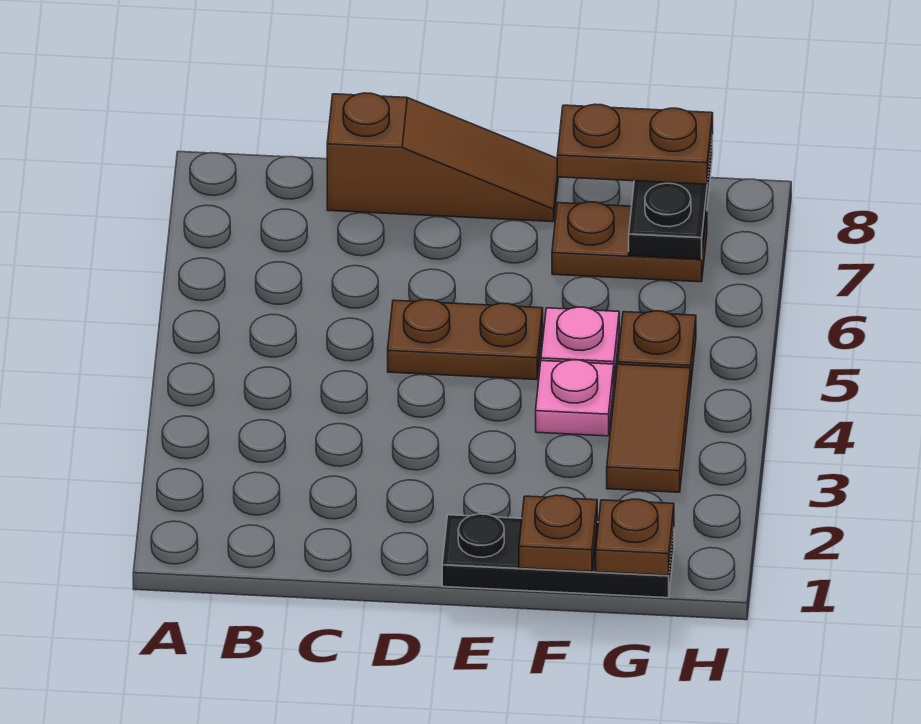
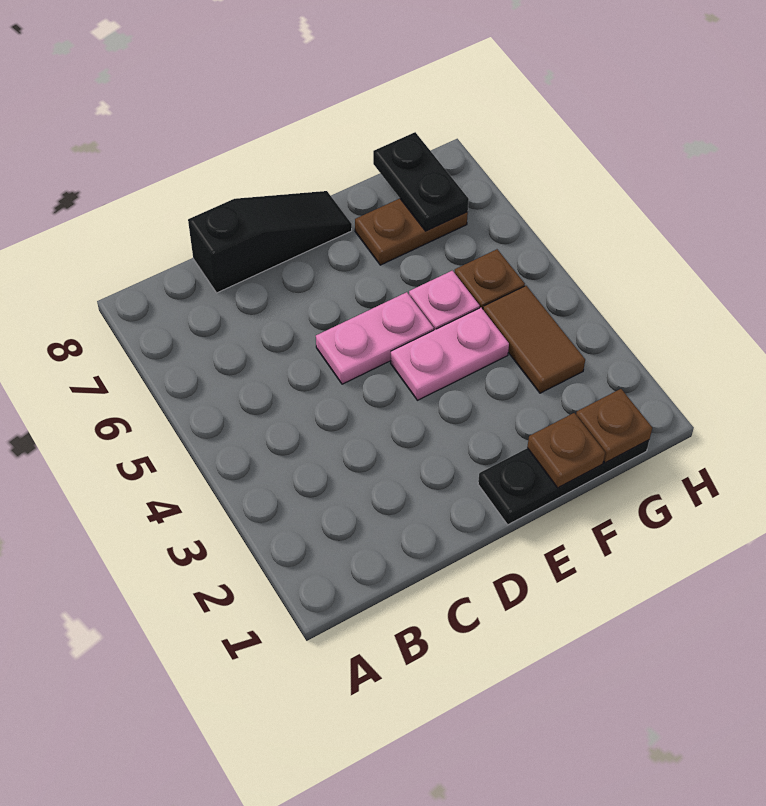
brown 1x3 slope [327,93,558,222] -> black 1x3 slope [188,191,352,293]
brown 1x2 plate [388,300,543,380] -> pink 1x2 plate [316,292,434,384]
pink 1x1 plate [536,360,614,436] -> pink 1x2 plate [391,308,509,400]
brown 1x2 plate [557,104,713,184] -> none

